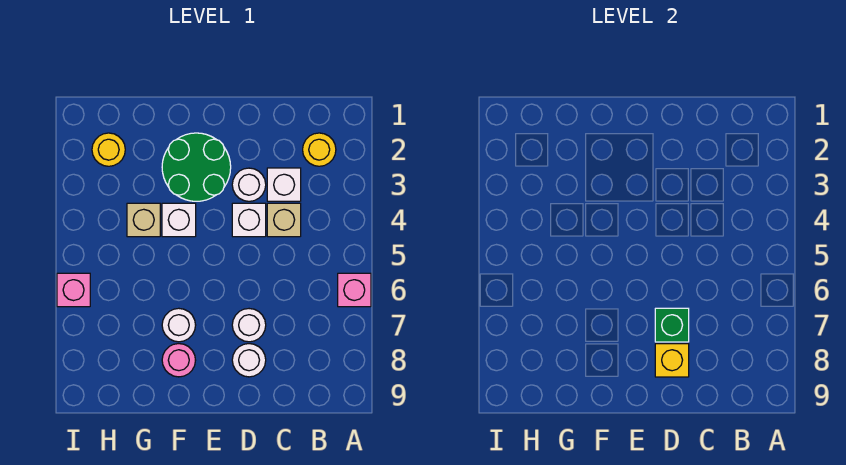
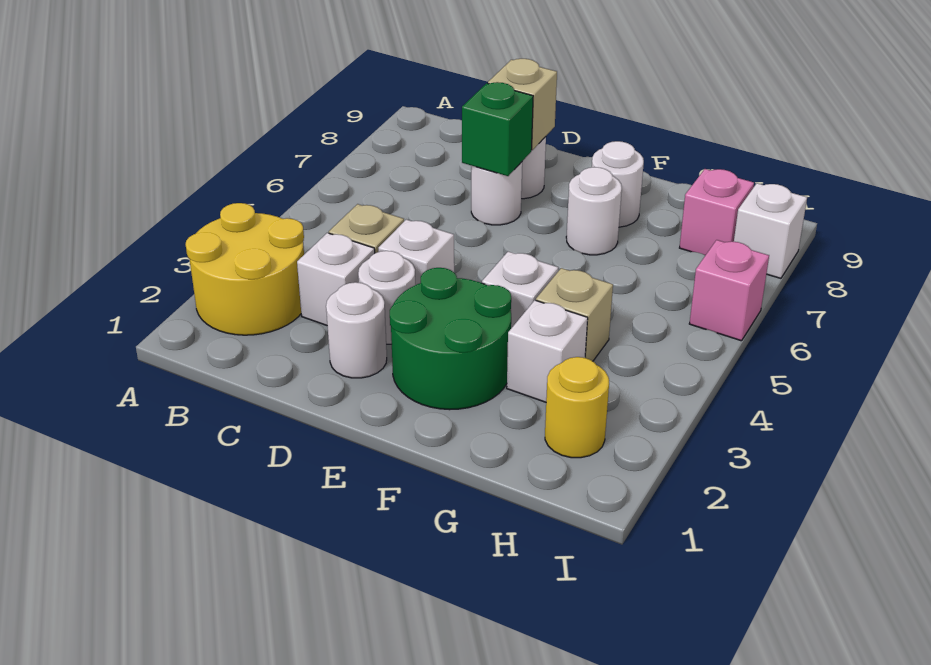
pink 1x1 brick [338,273,371,307] -> pink 1x1 brick moved to [680,169,754,255]
yellow 1x1 round brick [303,133,336,166] -> yellow 2x2 round brick [186,203,304,335]
none -> white 1x1 round brick [326,282,387,378]
yellow 1x1 brick [655,344,689,377] -> tan 1x1 brick [488,59,557,150]
pink 1x1 round brick [162,344,196,377] -> white 1x1 round brick [592,141,644,227]
none -> white 1x1 brick [507,300,588,402]
none -> white 1x1 brick [734,183,807,278]

